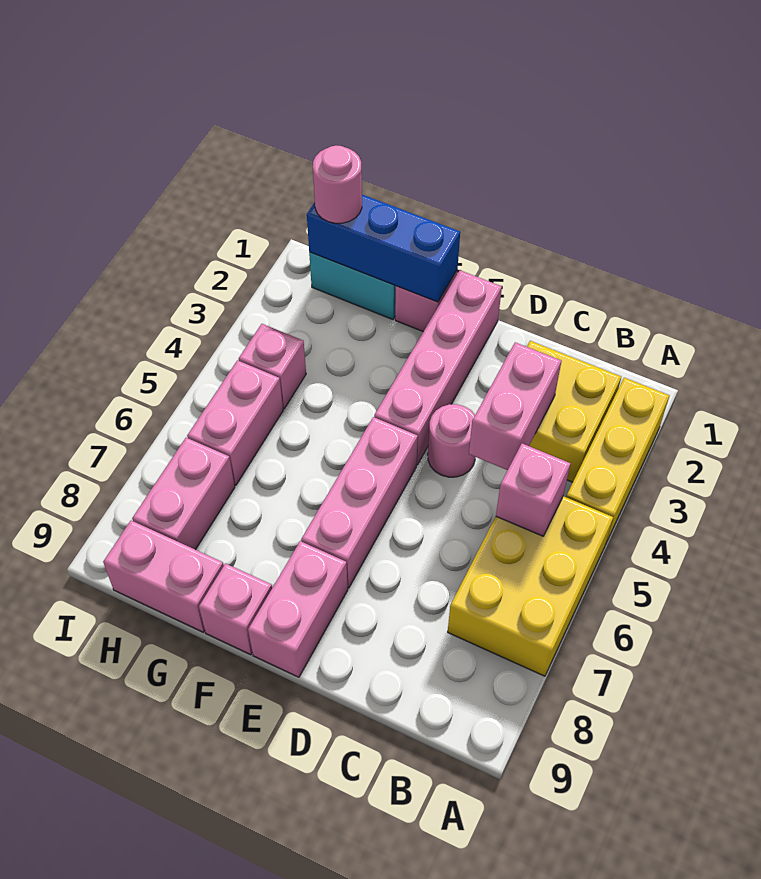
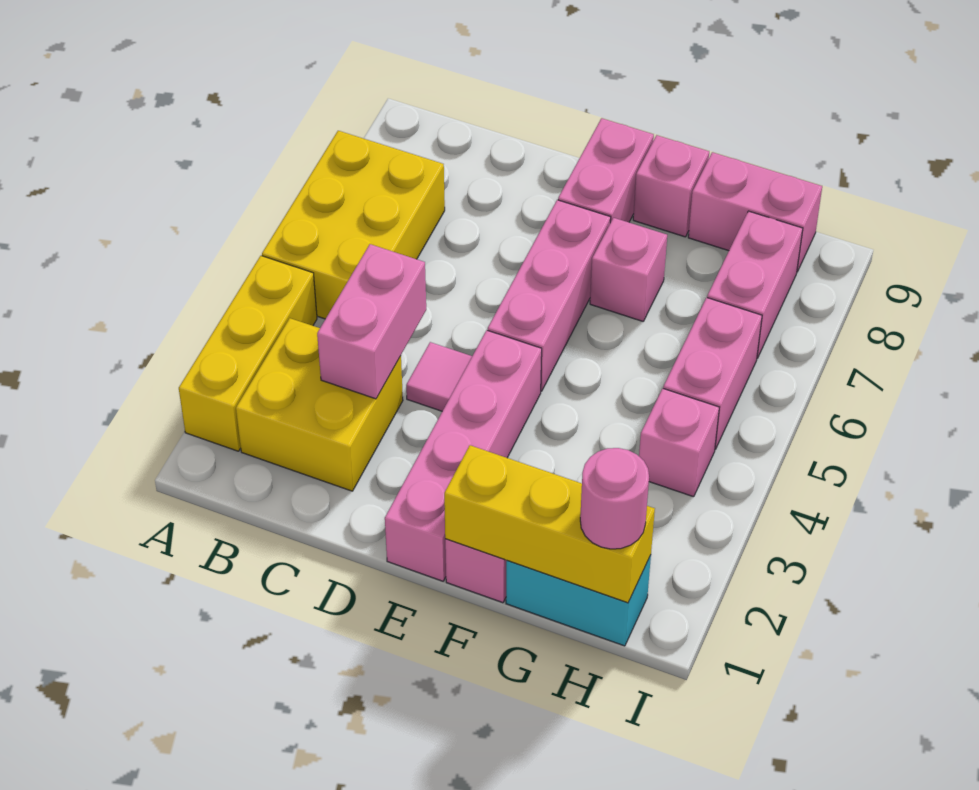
pink 1x1 brick [496,444,571,536] -> pink 1x1 brick moved to [590,218,667,321]
pink 1x1 round brick [428,404,476,477] -> pink 1x1 tile [406,342,472,411]
blue 1x3 brick [307,195,460,302] -> yellow 1x3 brick [444,445,655,603]

